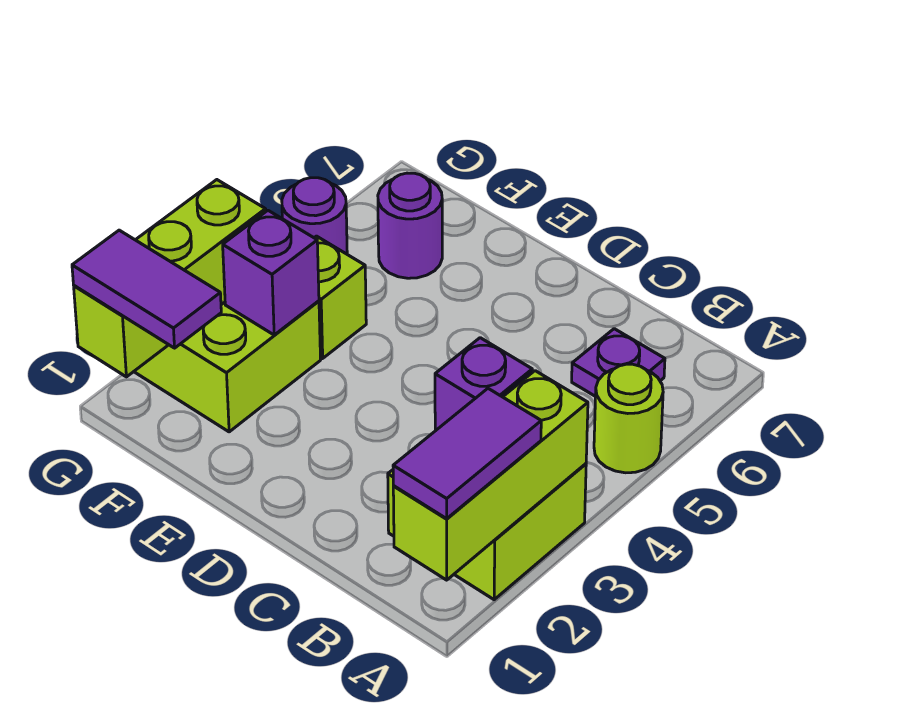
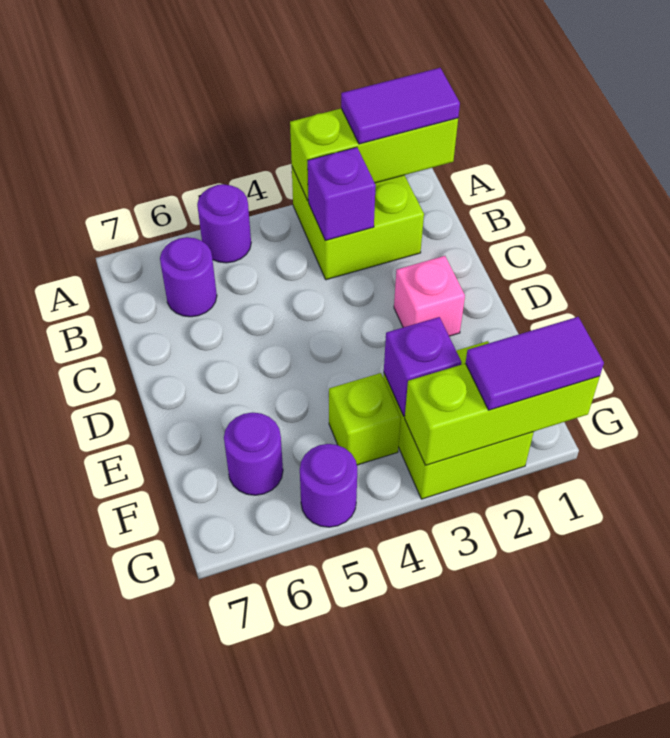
lime 1x1 round brick [594,364,663,473] -> purple 1x1 round brick [197,184,251,263]
purple 1x1 plate [572,329,665,397] -> purple 1x1 round brick [160,237,217,317]
none -> pink 1x1 brick [394,256,465,336]
purple 1x2 tile [72,230,221,348] -> purple 1x2 tile turned to [466,317,604,410]

